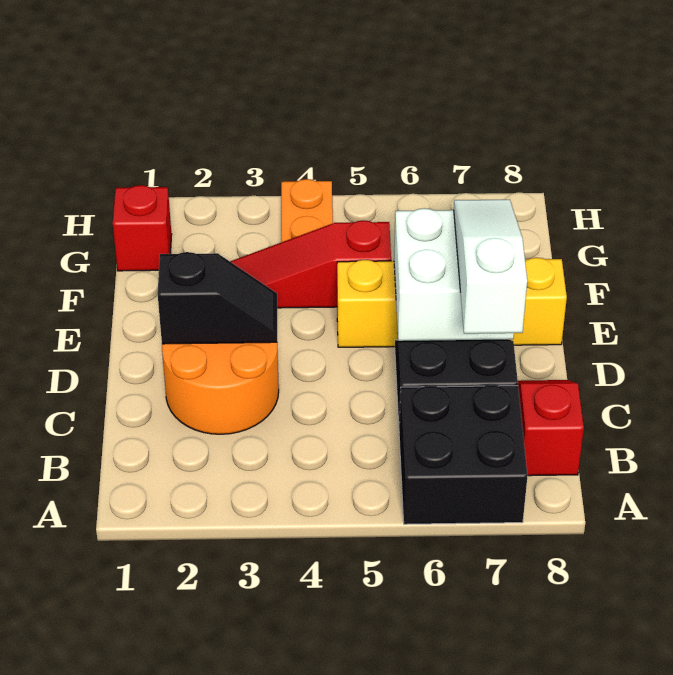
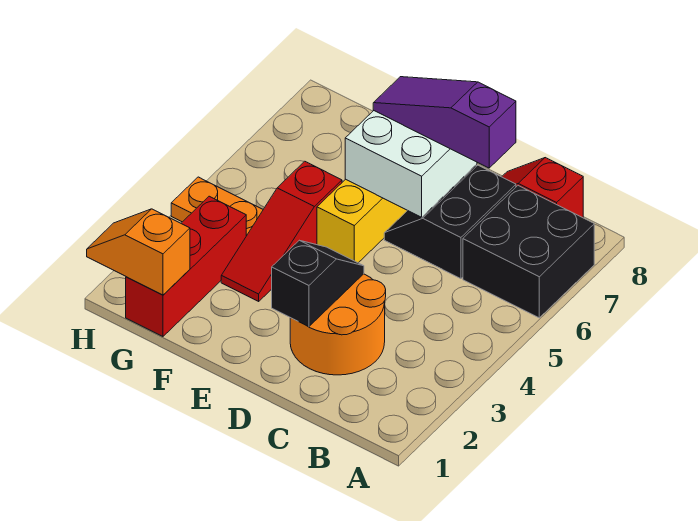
white 1x3 slope [454,199,527,334] -> purple 1x3 slope [373,77,516,168]
red 1x1 brick [113,185,172,271] -> red 1x3 brick [126,196,246,336]
none -> orange 1x2 slope [87,209,190,295]

